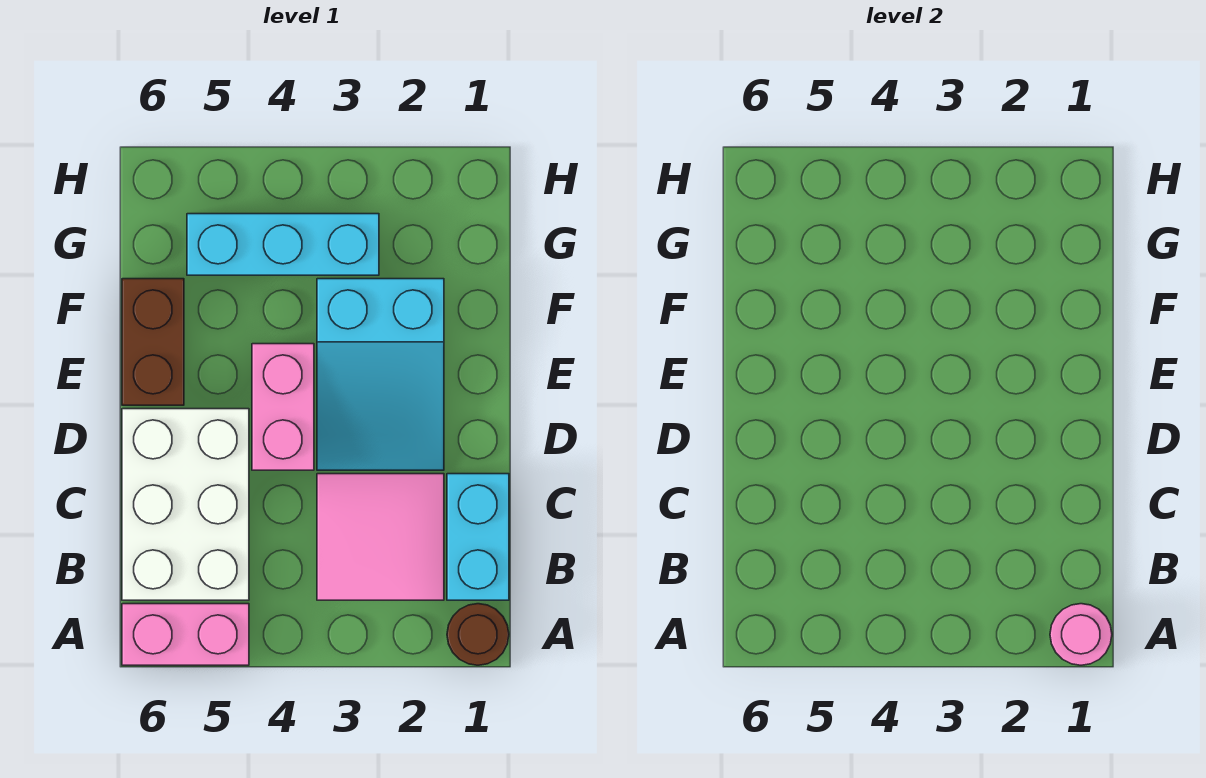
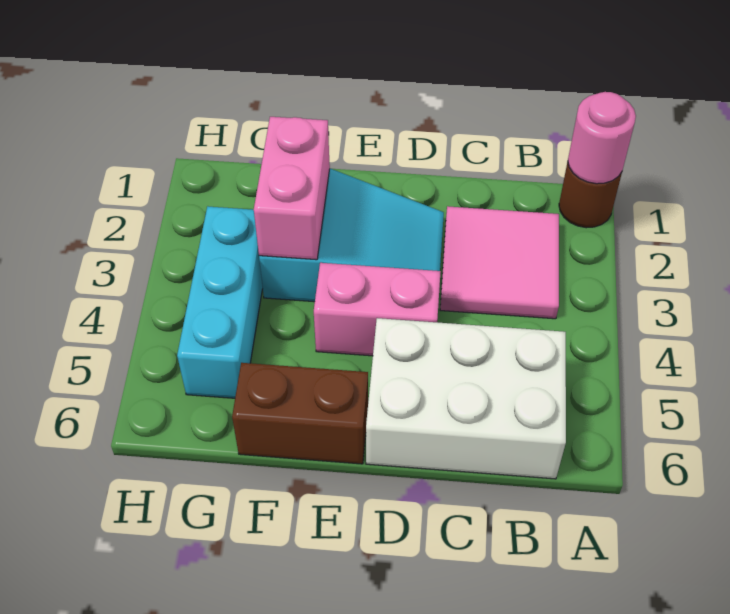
pink 1x2 brick [122,604,249,665] -> pink 1x2 brick moved to [254,117,330,260]
cyan 1x2 brick [447,474,509,600] -> none

